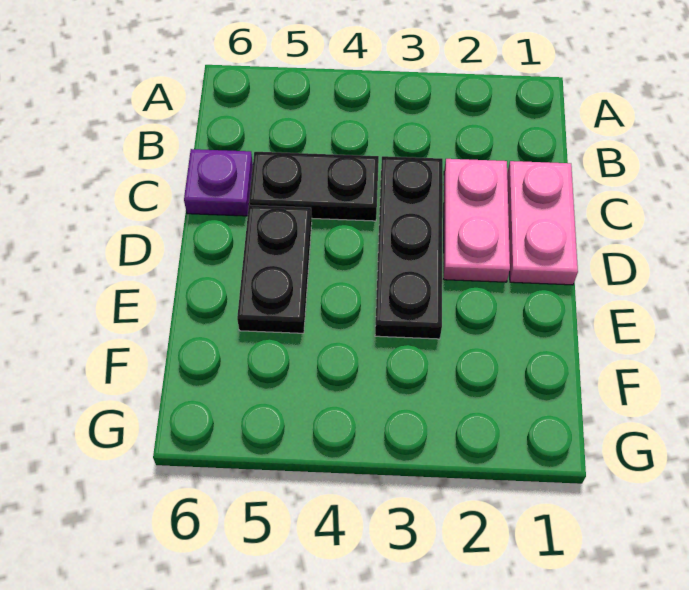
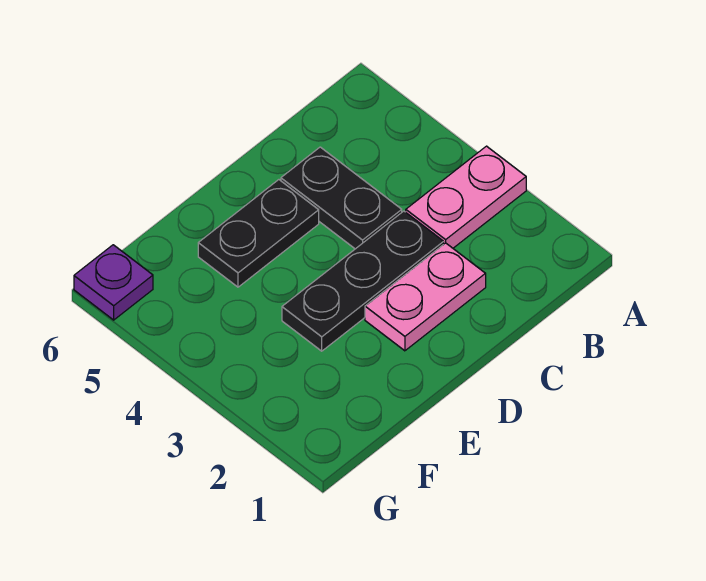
pink 1x2 plate [507,161,578,285] -> pink 1x2 plate moved to [406,146,526,248]
purple 1x1 plate [184,149,253,216] -> purple 1x1 plate moved to [74,245,153,320]

